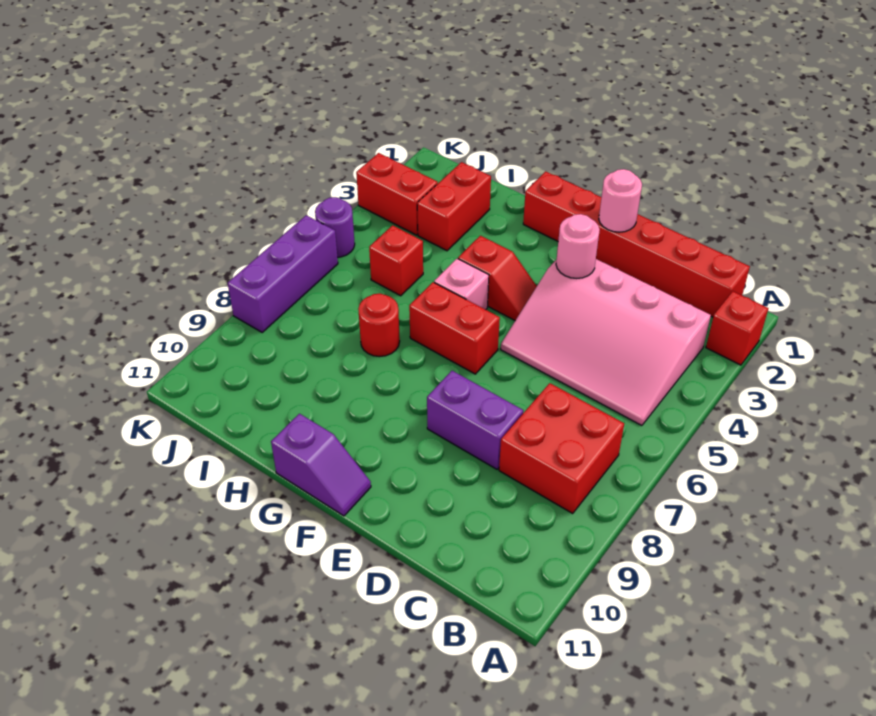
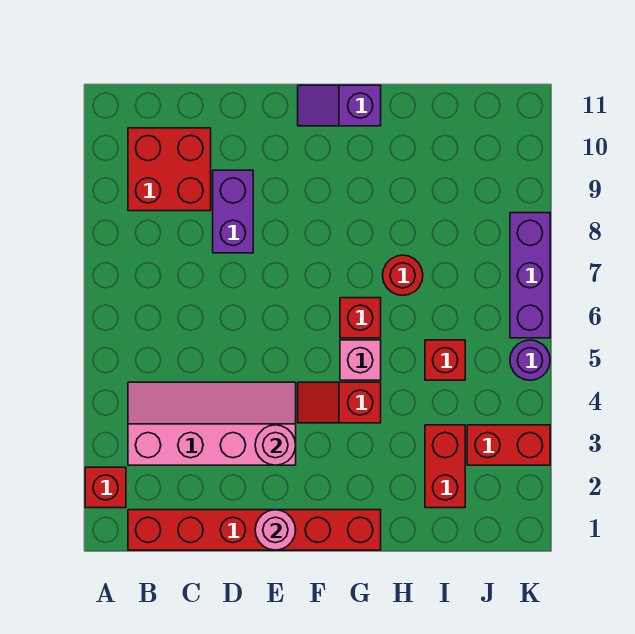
pink 3x4 slope [501,259,711,426] -> pink 2x4 slope [128,382,296,465]
red 2x2 brick [499,383,624,513] -> red 2x2 brick moved to [128,128,211,211]
purple 1x2 brick [427,371,523,469] -> purple 1x2 brick turned to [213,170,253,253]
red 1x2 brick [409,282,500,374] -> red 1x1 brick [340,298,381,338]

